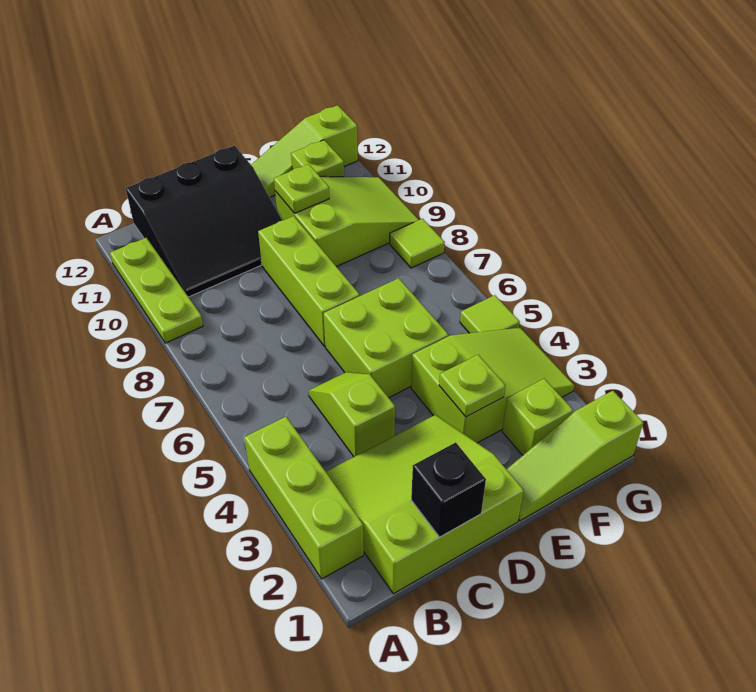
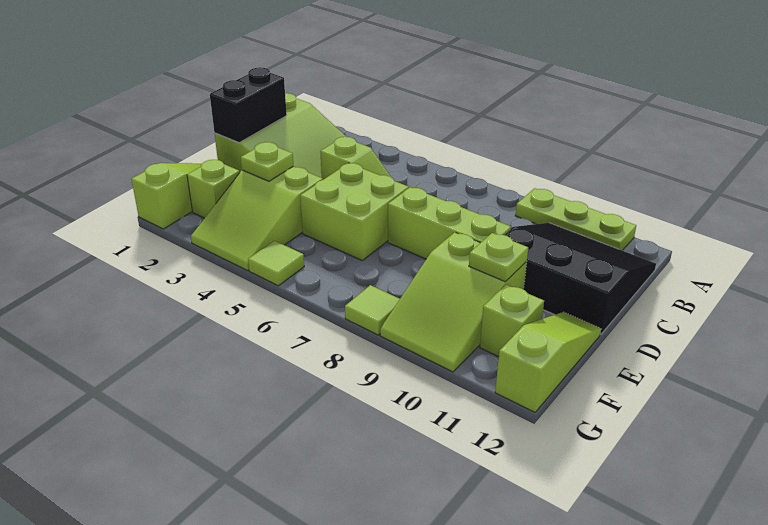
lime 1x3 brick [244,417,364,579] -> none
black 3x3 slope [126,146,282,297] -> black 3x3 slope turned to [505,223,656,334]
black 1x1 brick [411,442,486,537] -> black 1x2 brick [210,67,287,143]

